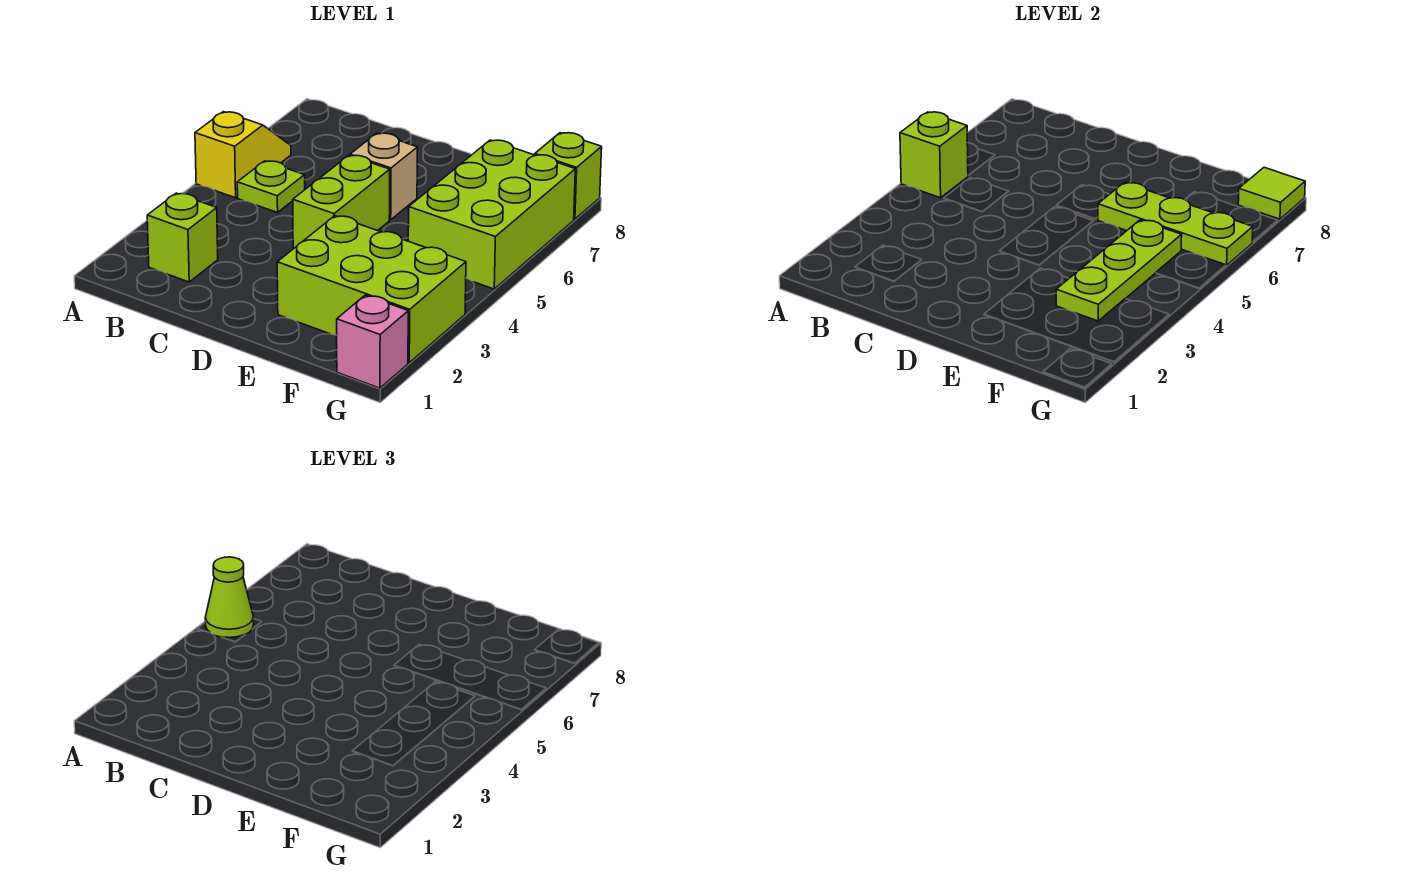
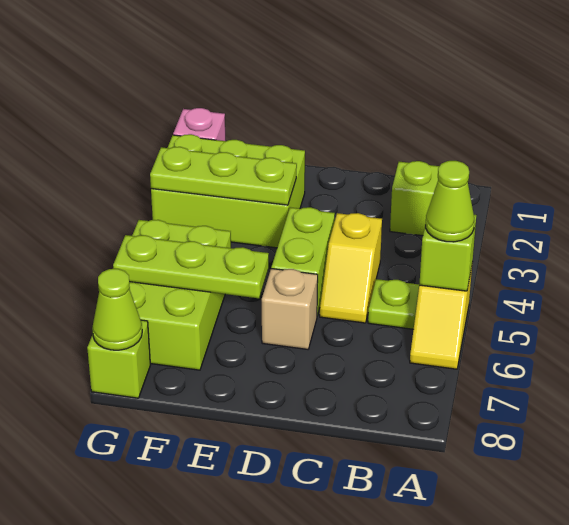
none -> yellow 1x2 slope [320,213,382,323]
lime 1x3 plate [1056,220,1182,321] -> lime 1x3 plate turned to [150,147,297,205]
lime 1x1 tile [1238,167,1305,219] -> lime 1x1 cone [92,269,142,350]

